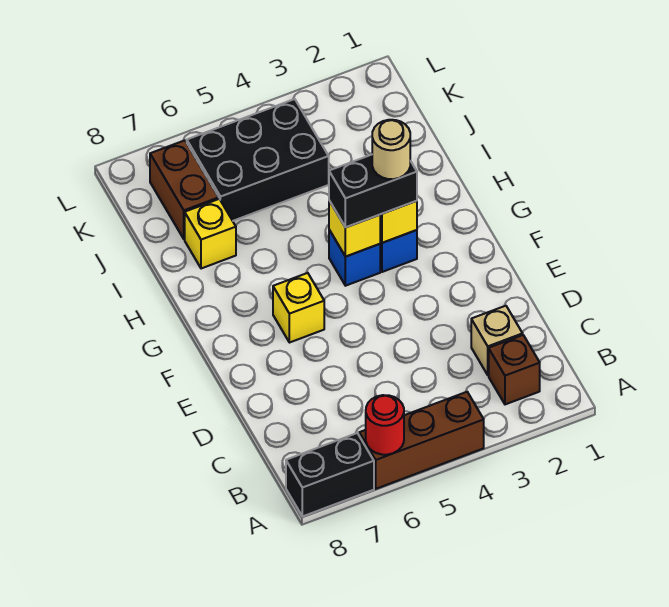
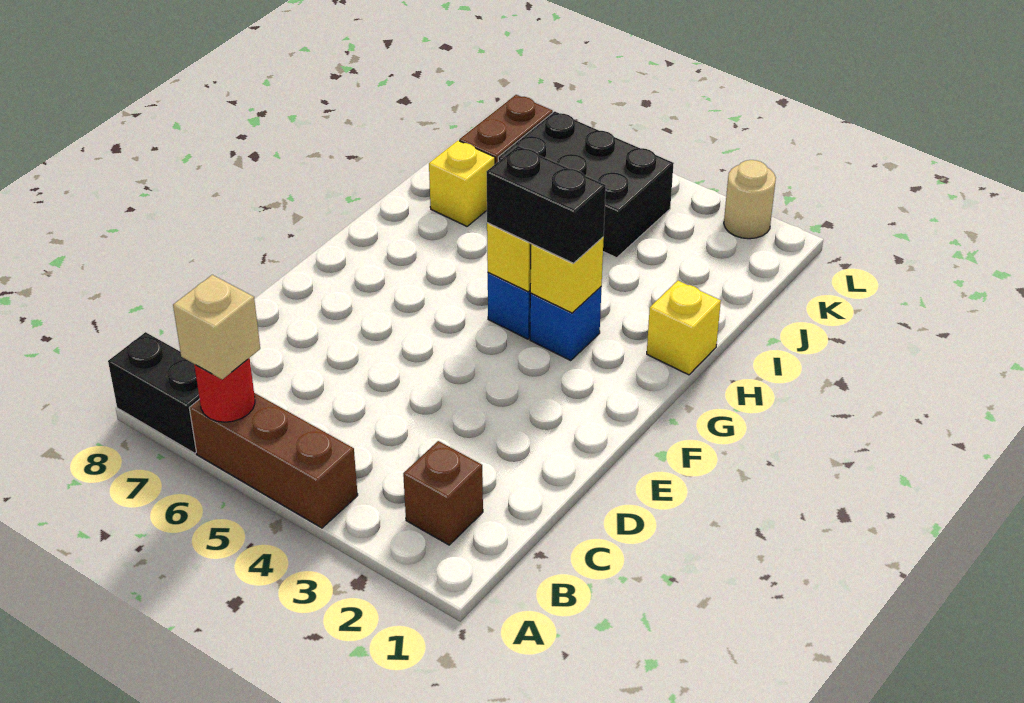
tan 1x1 brick [471,306,523,375] -> tan 1x1 brick moved to [173,275,260,379]
yellow 1x1 brick [273,273,324,343] -> yellow 1x1 brick moved to [647,281,721,375]
tan 1x1 round brick [372,120,410,179] -> tan 1x1 round brick moved to [724,160,776,239]

